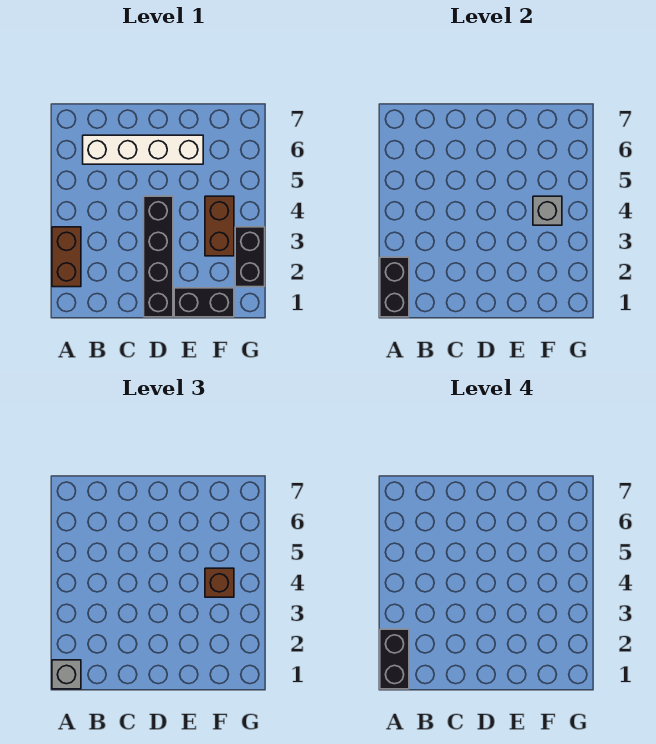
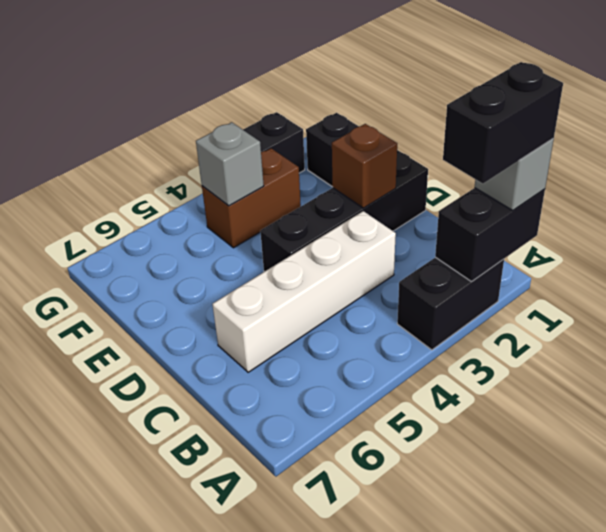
brown 1x2 brick [52,227,81,287] -> black 1x2 brick [397,257,504,350]
white 1x4 brick [83,135,203,164] -> white 1x4 brick turned to [212,211,396,372]
brown 1x1 brick [205,568,234,597] -> brown 1x1 brick moved to [332,124,397,208]

